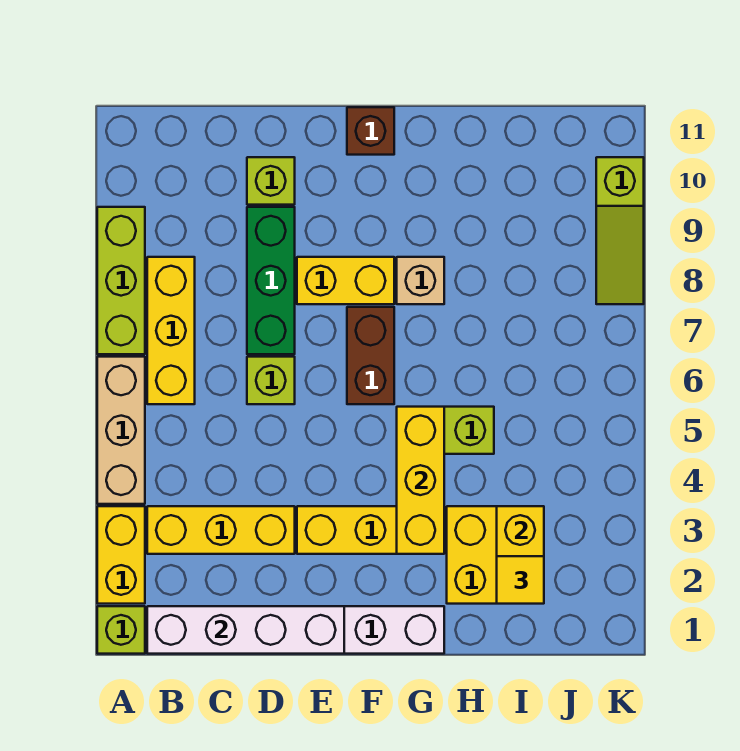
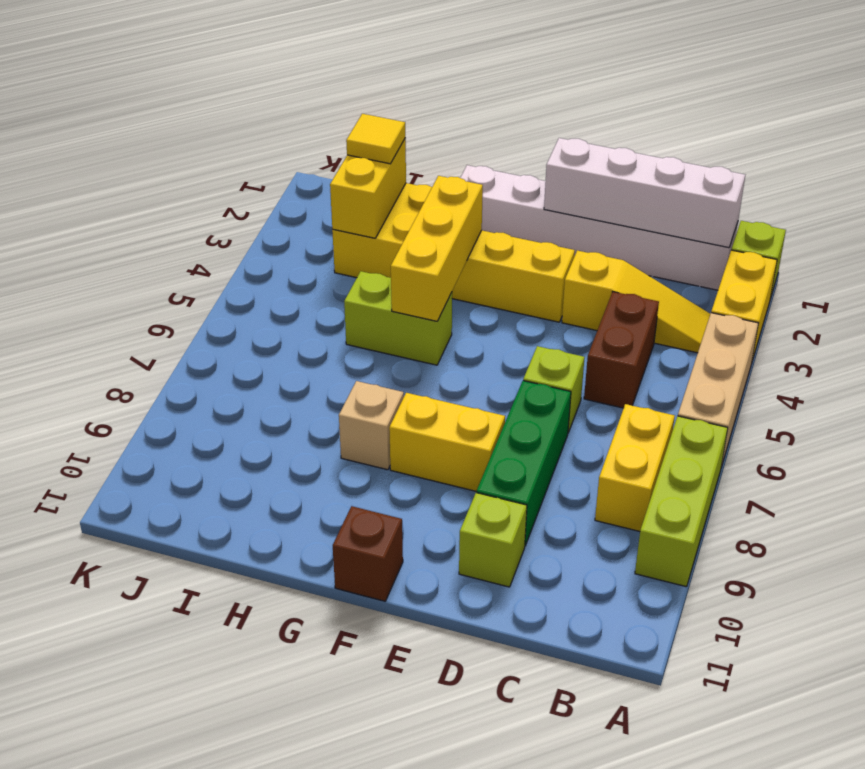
yellow 1x3 brick [147,506,295,554] -> yellow 1x3 slope [562,250,710,353]
yellow 1x3 brick [147,257,195,404] -> yellow 1x2 brick [595,404,675,531]
brown 1x2 brick [347,307,394,404] -> brown 1x2 brick moved to [584,292,659,408]
lime 1x3 slope [596,157,644,304] -> none

